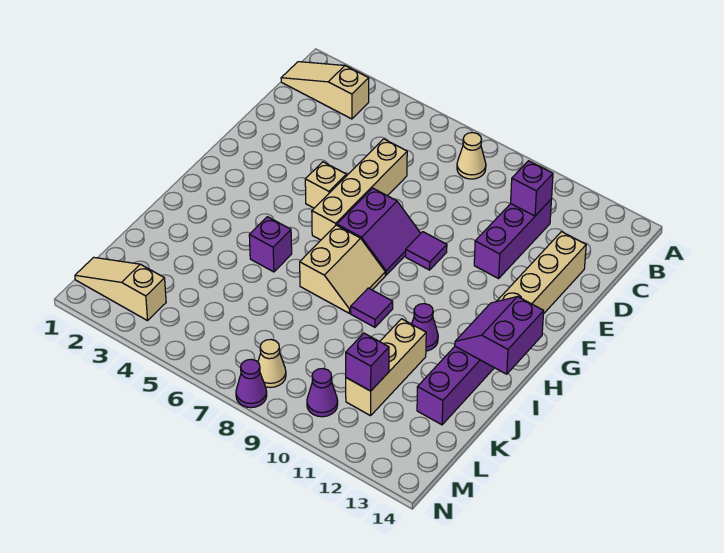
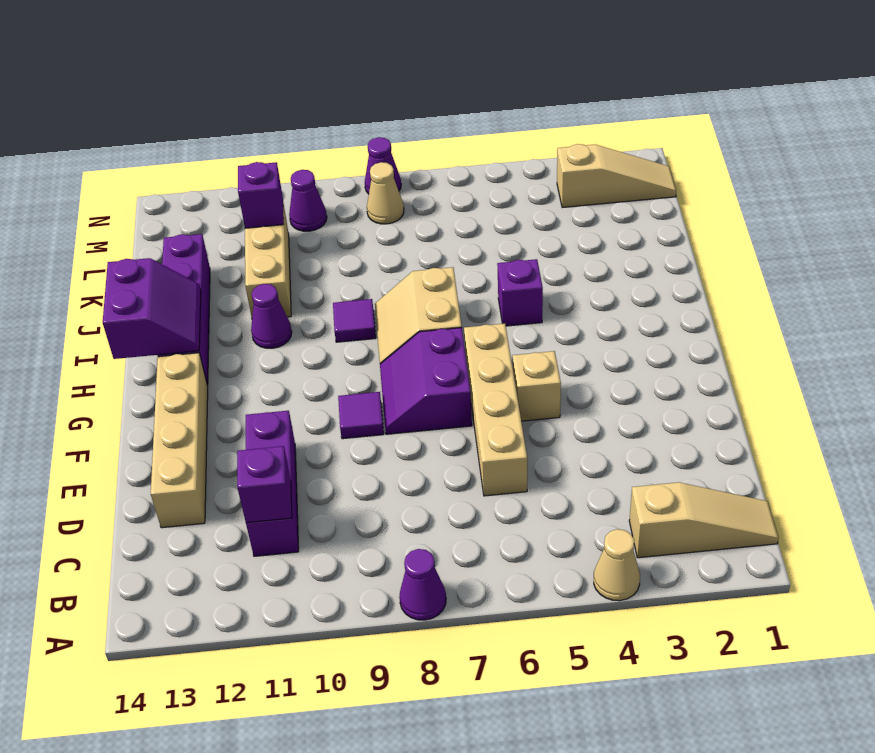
none -> purple 1x1 cone [399,549,446,620]
tan 1x1 cone [457,133,486,179] -> tan 1x1 cone moved to [594,529,640,601]

